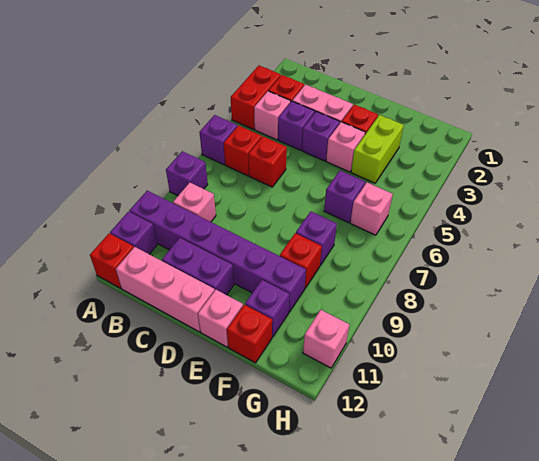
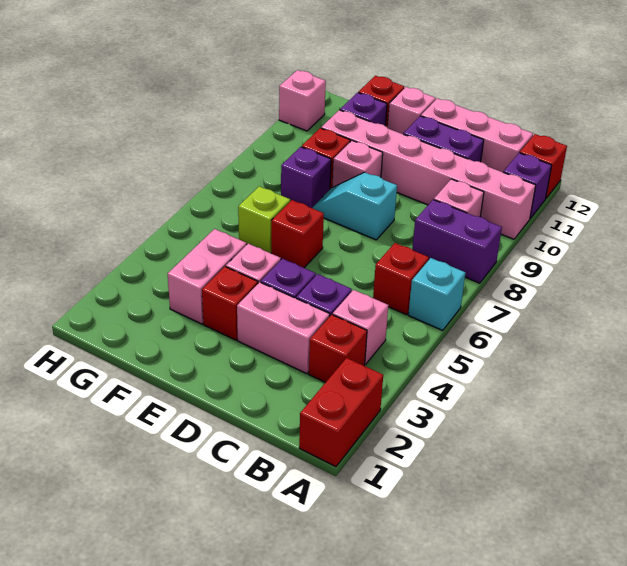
red 1x2 brick [231,66,281,130] -> red 1x2 brick moved to [299,358,383,467]
purple 1x1 brick [199,115,237,165] -> cyan 1x1 brick [408,258,465,330]
purple 1x1 brick [166,151,208,196] -> purple 1x2 brick [412,200,502,283]
purple 1x6 brick [129,191,306,312] -> pink 1x6 brick [321,110,536,239]
red 1x1 brick [248,137,287,187] -> red 1x1 brick moved to [271,200,324,268]
none -> cyan 1x2 slope [313,172,397,240]
lime 1x2 brick [351,115,404,183] -> pink 1x2 brick [168,229,246,324]
purple 1x1 brick [324,171,365,223] -> lime 1x1 brick [238,186,290,253]
pink 1x1 brick [350,183,393,235] -> pink 1x1 brick moved to [332,141,383,187]

